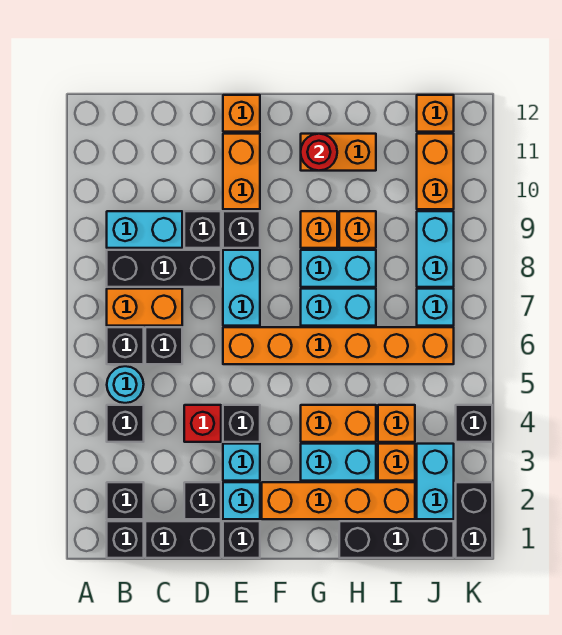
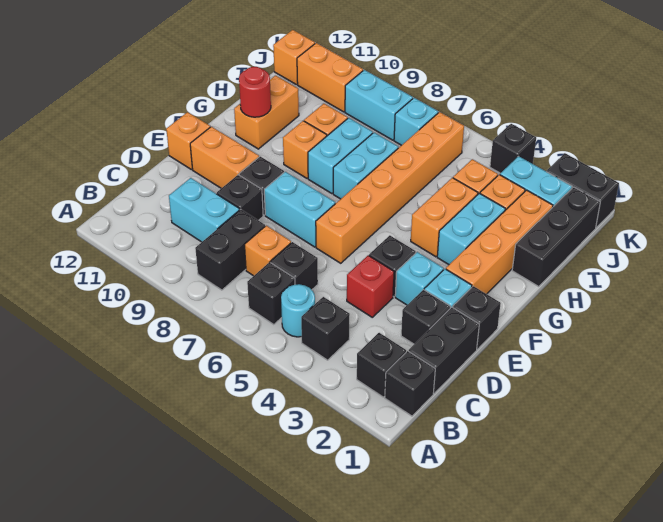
orange 1x2 brick [107,289,182,326] -> orange 1x1 brick [245,226,291,276]
black 1x3 brick [107,250,221,287] -> black 1x2 brick [195,209,265,290]
cyan 1x2 brick [107,211,182,248] -> cyan 1x2 brick turned to [169,178,240,242]

